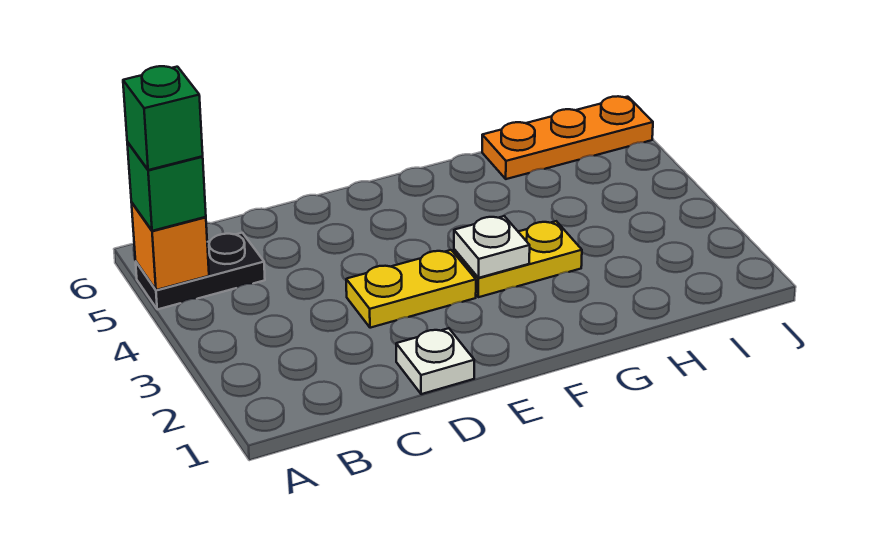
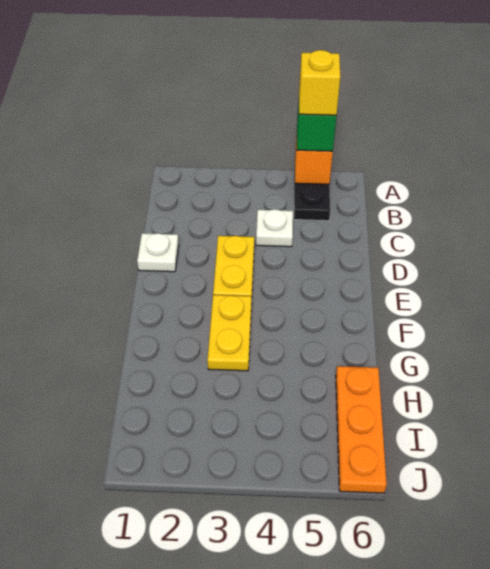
green 1x1 brick [123,66,203,170] -> yellow 1x1 brick [299,50,340,115]
white 1x1 plate [454,216,530,278] -> white 1x1 plate moved to [256,209,293,247]

